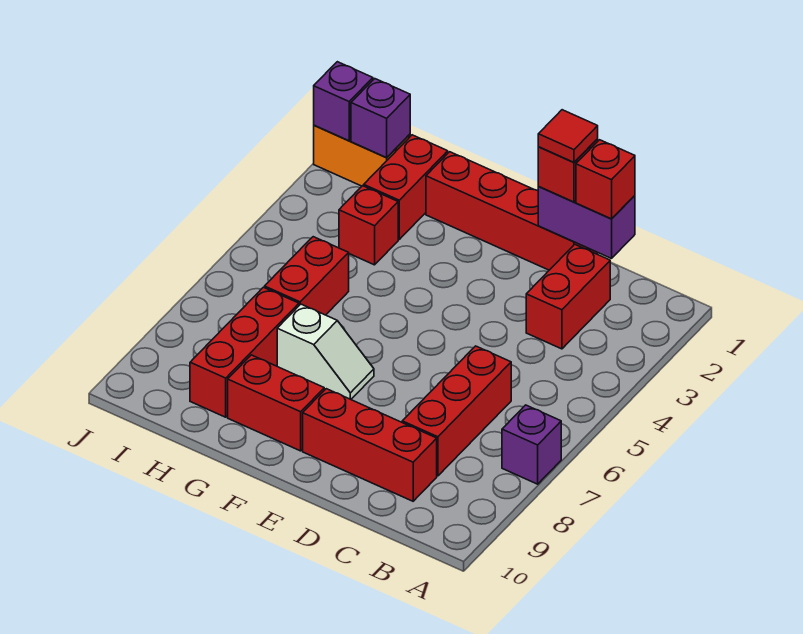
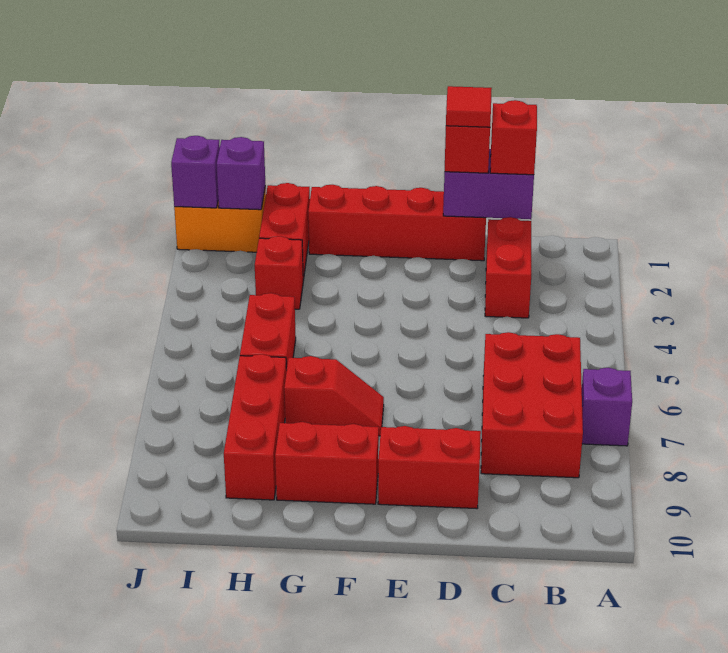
red 1x3 brick [402,346,511,476] -> red 2x3 brick [481,332,583,478]
red 1x3 brick [303,389,437,501] -> red 1x2 brick [378,426,481,509]
white 1x2 slope [277,304,374,399] -> red 1x2 slope [284,356,384,436]

